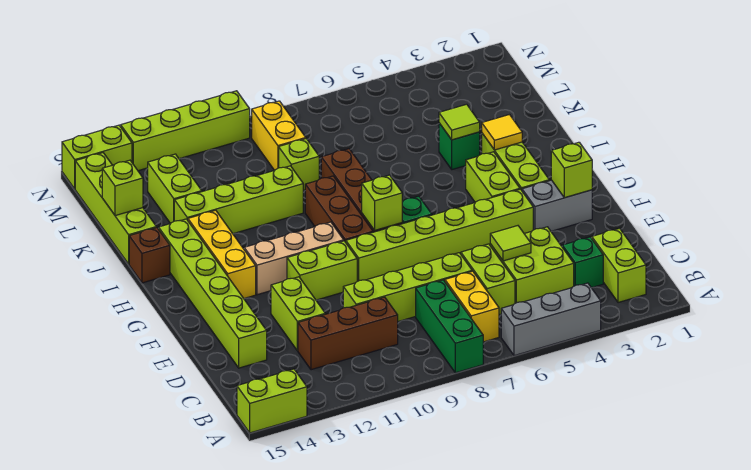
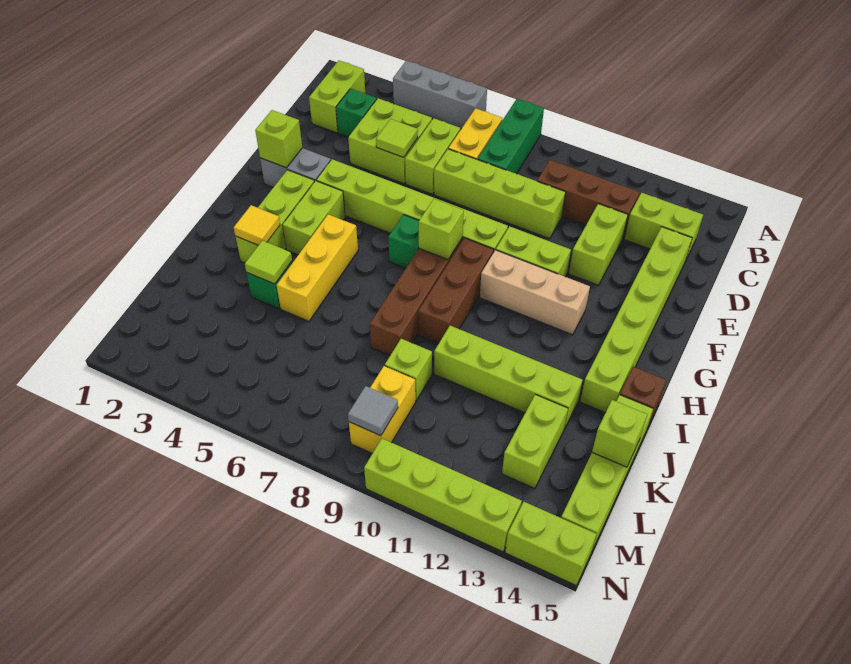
lime 1x2 brick [237,369,307,433] -> lime 1x2 brick moved to [625,193,703,259]
yellow 1x3 brick [188,210,256,299] -> yellow 1x3 brick moved to [277,214,358,321]
none -> grey 1x1 tile [348,386,398,436]

